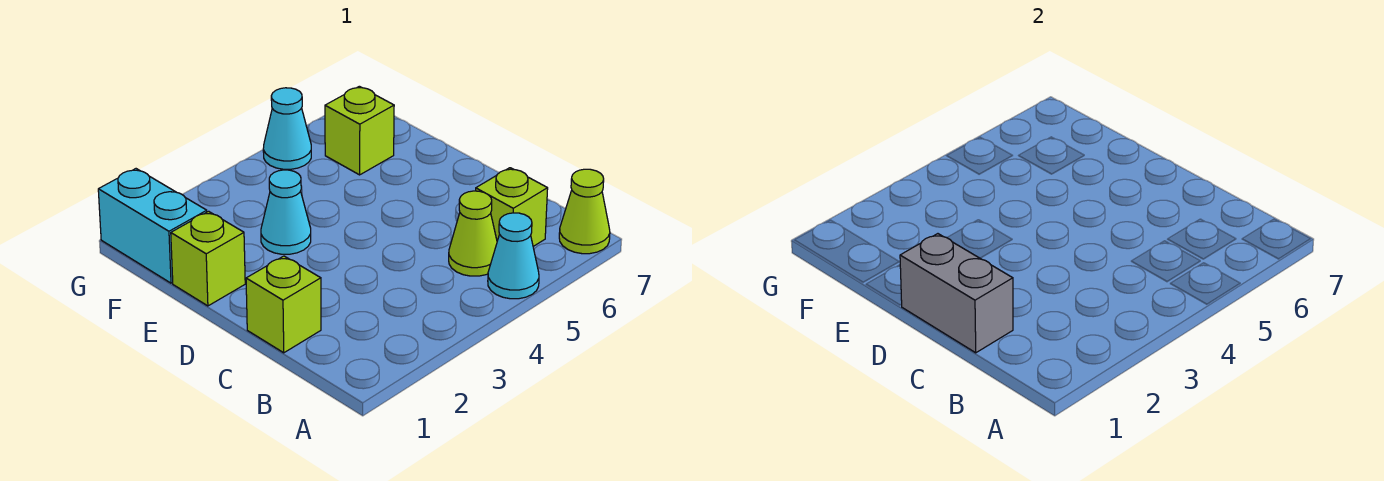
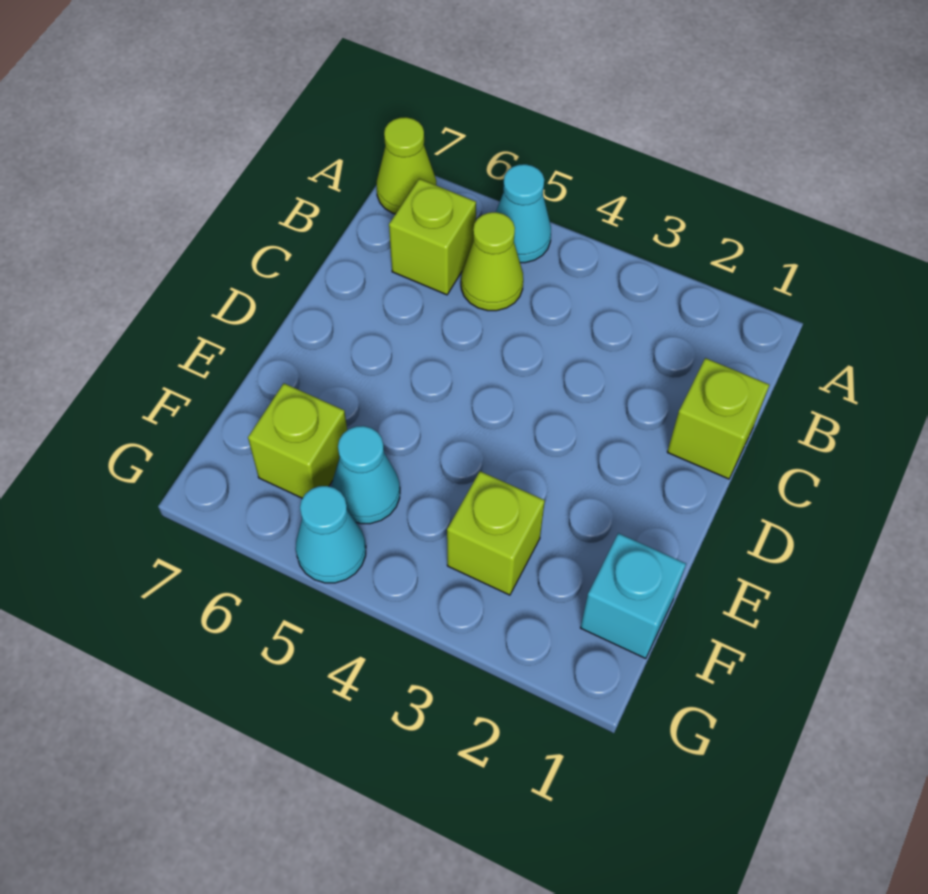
grey 1x2 brick [900,234,1013,353] -> none
lime 1x1 brick [171,211,245,306] -> lime 1x1 brick moved to [447,471,545,595]
cyan 1x1 cone [261,170,311,254] -> cyan 1x1 cone moved to [332,426,400,524]
cyan 1x2 brick [98,169,207,283] -> cyan 1x1 brick [581,533,686,659]

